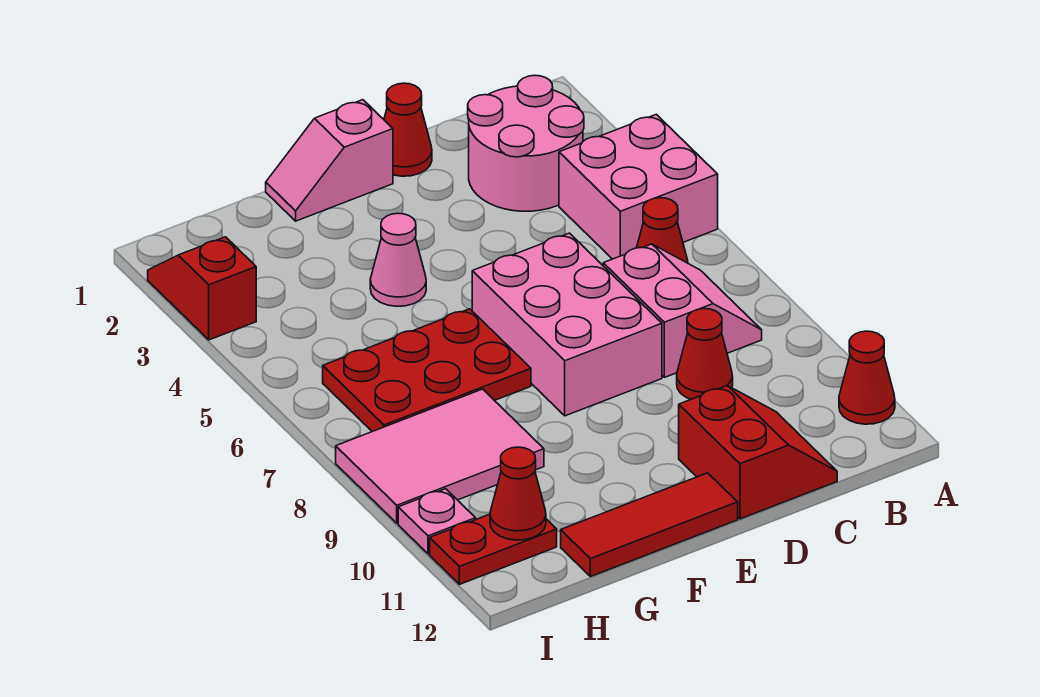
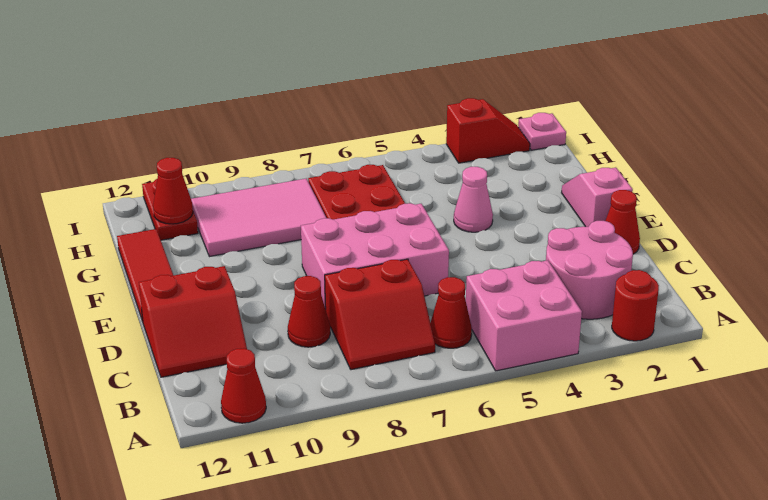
none -> red 1x1 round brick [612,270,659,341]
pink 2x2 slope [603,244,762,377] -> red 2x2 slope [325,259,435,370]
pink 2x3 tile [336,389,544,523] -> pink 2x3 tile turned to [191,179,326,257]
pink 1x1 plate [398,489,476,554] -> pink 1x1 plate moved to [518,113,566,150]

